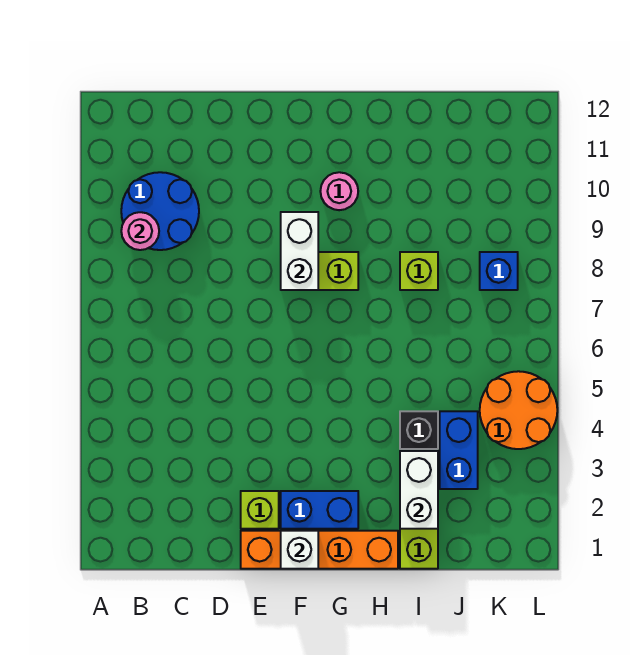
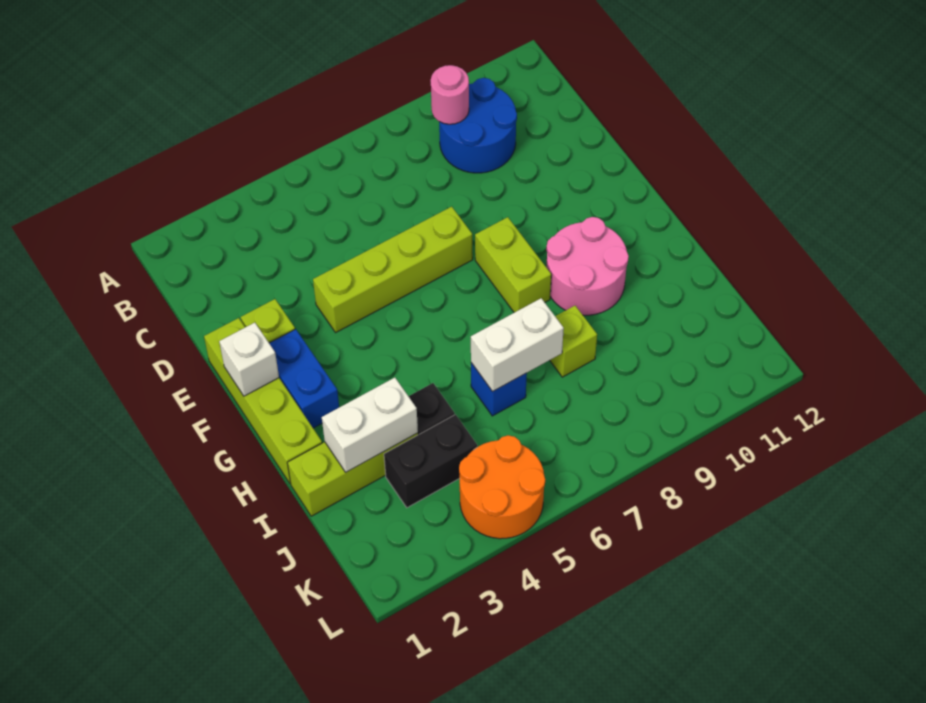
orange 1x4 brick [241,531,398,569] -> lime 1x4 brick [204,318,322,484]
none -> lime 1x4 brick [313,207,473,332]
white 1x2 brick [281,212,318,290] -> white 1x2 brick moved to [471,298,564,392]
pink 1x1 round brick [320,172,358,210] -> pink 2x2 round brick [546,217,629,315]
blue 1x2 brick [440,411,478,489] -> black 1x2 brick [384,415,477,508]
blue 1x1 brick [480,252,518,290] -> blue 1x1 brick moved to [471,363,527,416]

